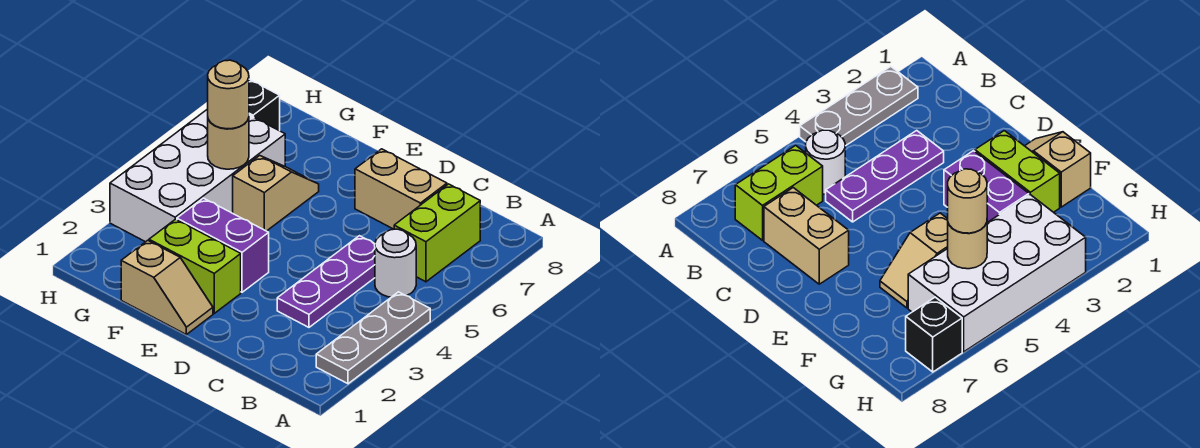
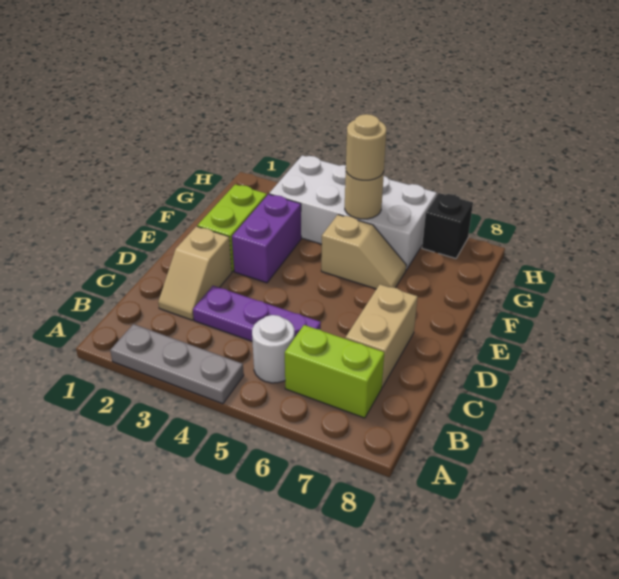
tan 1x2 slope [121,240,213,335] -> tan 1x2 slope moved to [158,226,232,320]

